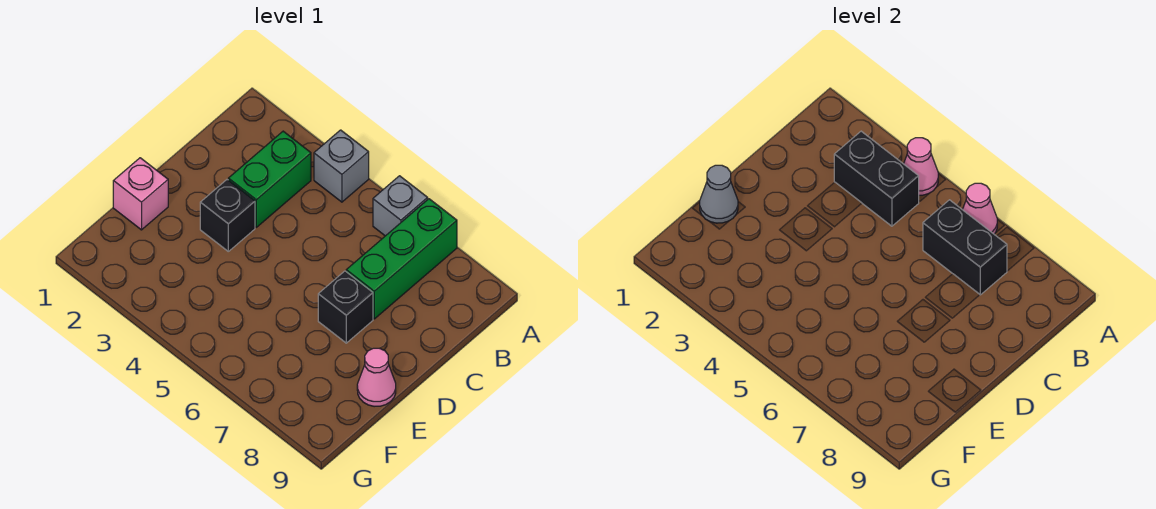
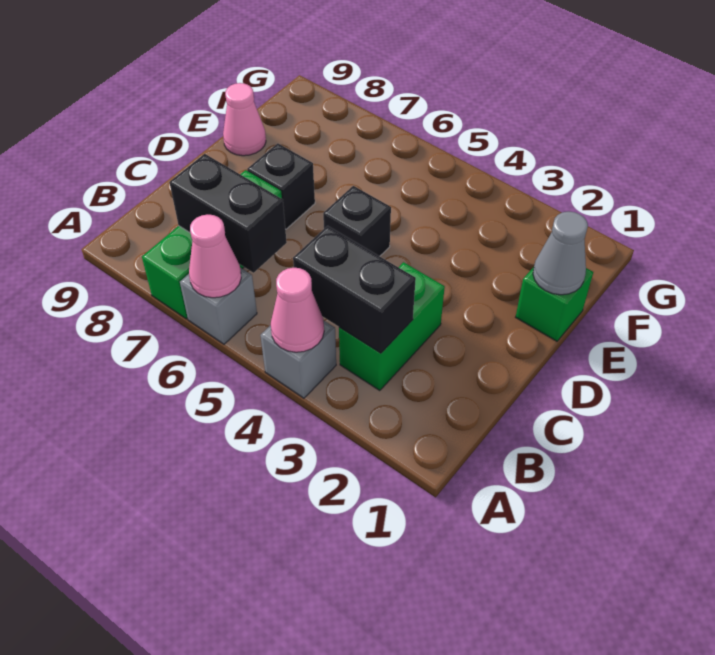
black 1x1 brick [200,180,255,251] -> black 1x1 brick moved to [323,186,391,256]
pink 1x1 brick [113,158,168,230] -> green 1x1 brick [516,267,593,341]

